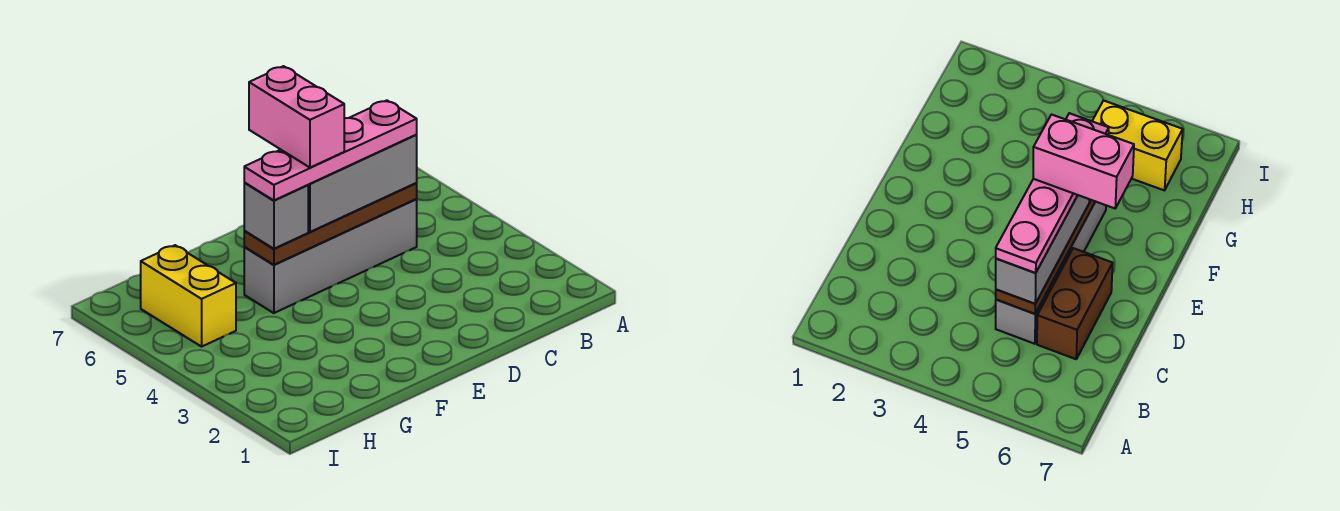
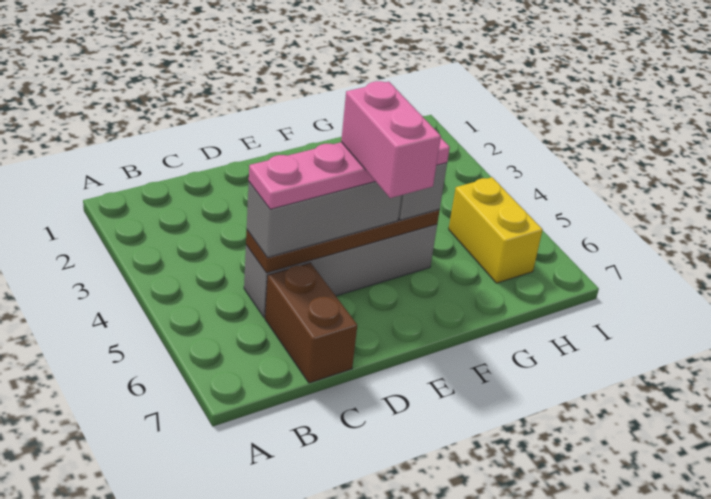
brown 1x2 brick [1037,248,1113,359] -> brown 1x2 brick turned to [265,263,357,383]

